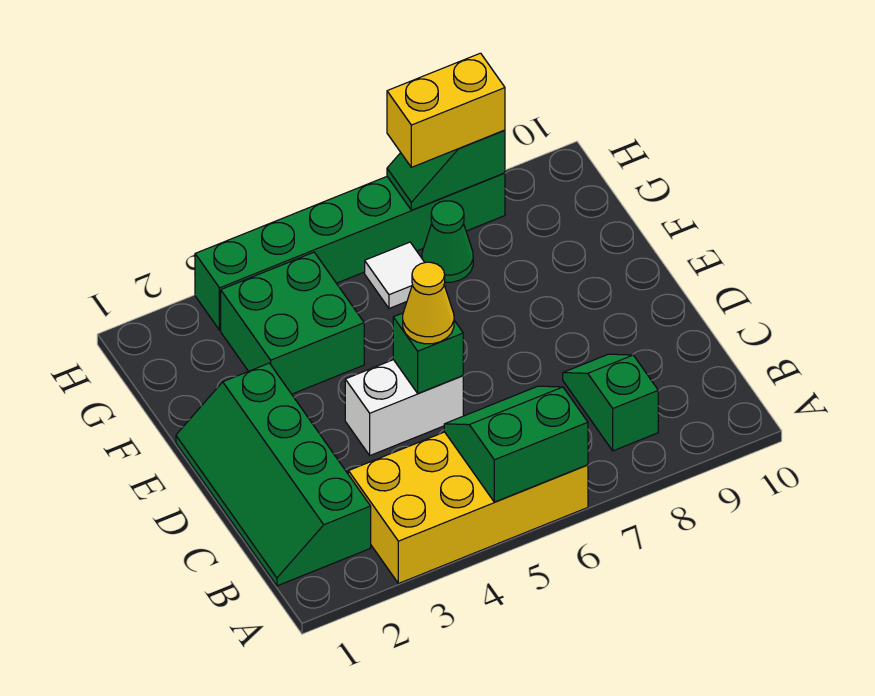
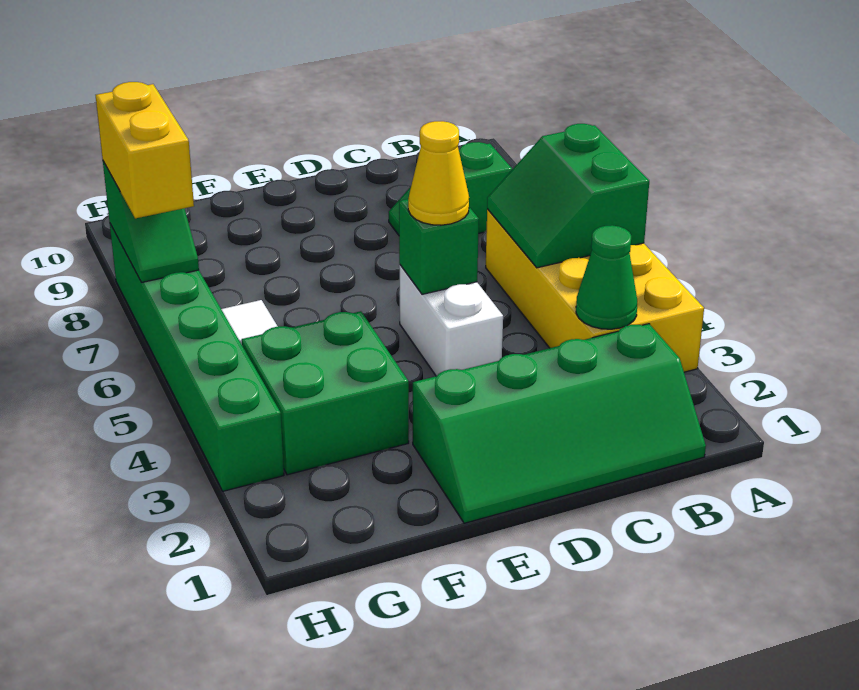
green 1x1 cone [422,201,473,282] -> green 1x1 cone moved to [576,225,637,329]

